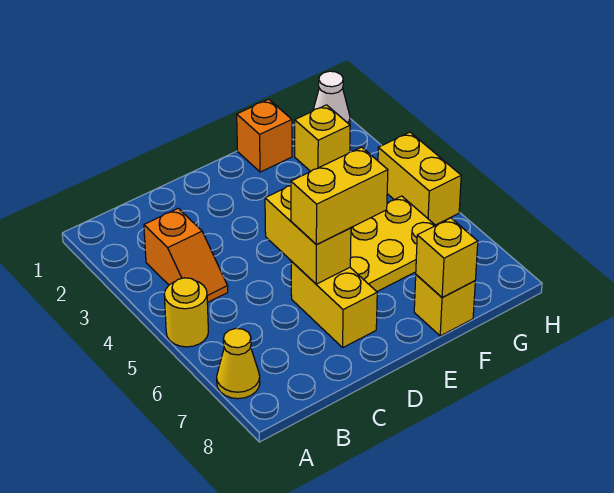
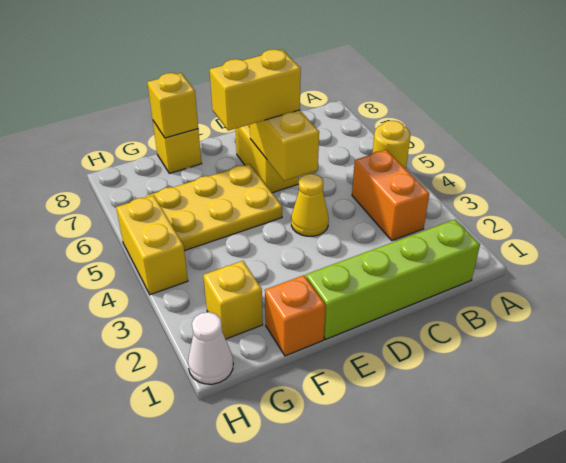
yellow 1x1 cone [217,328,260,399] -> yellow 1x1 cone moved to [291,174,329,236]
none -> lime 1x4 brick [306,219,480,340]
orange 1x2 slope [144,208,228,303] -> orange 1x2 brick [352,150,429,241]

